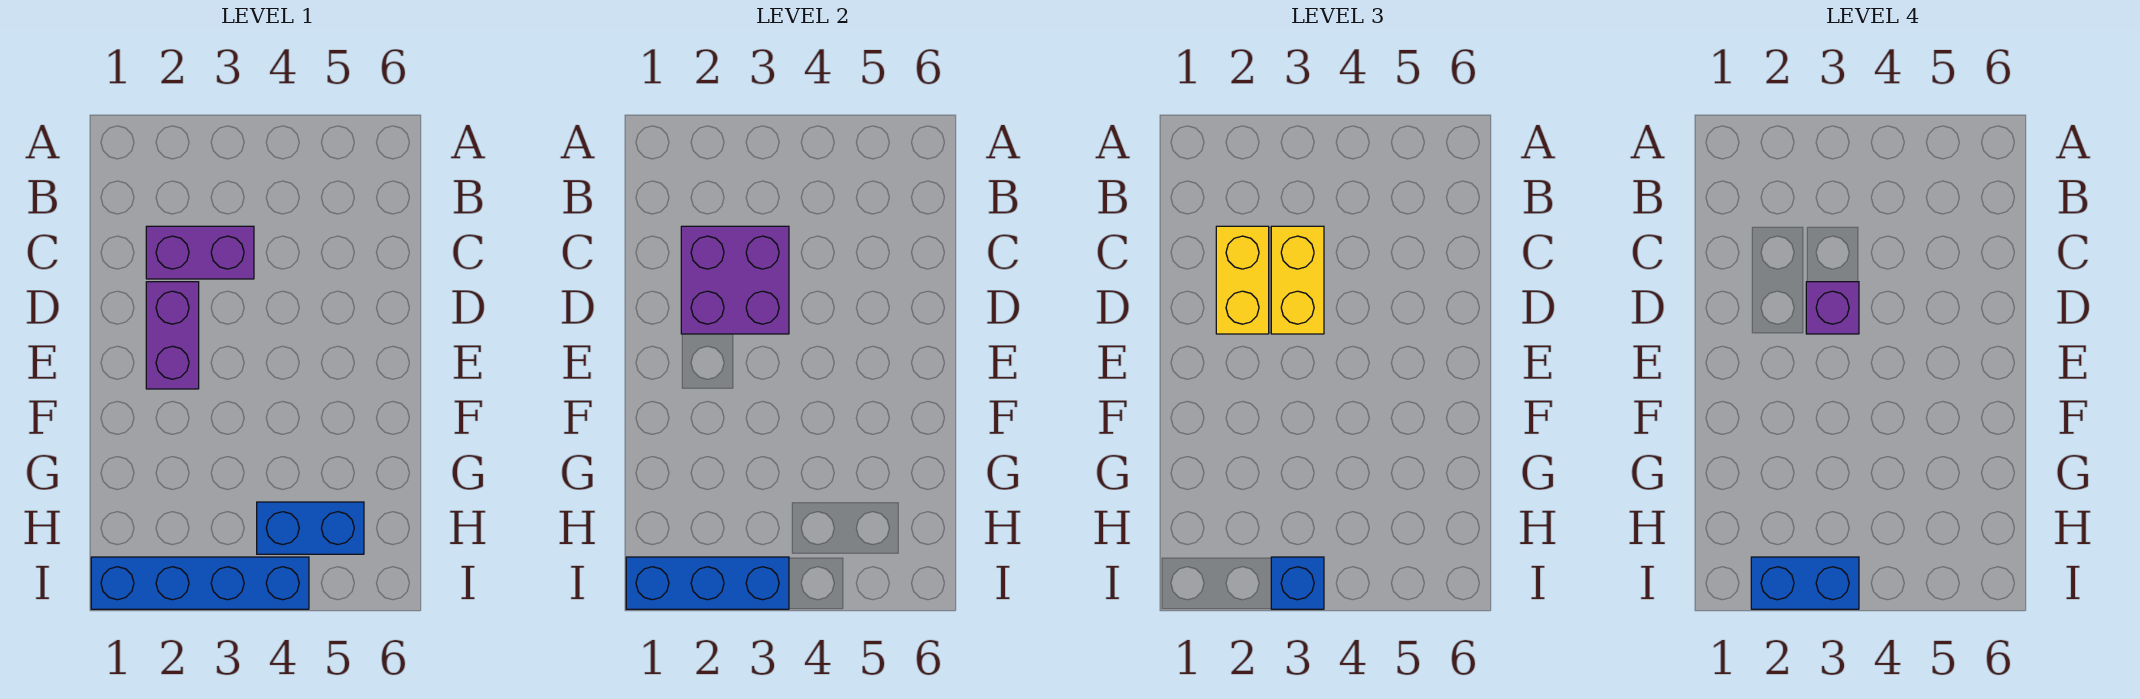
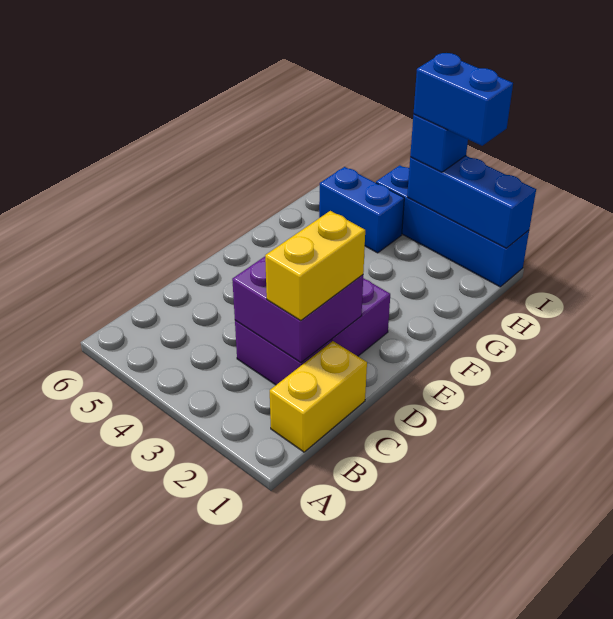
yellow 1x2 brick [1271,226,1324,334] -> yellow 1x2 brick moved to [270,341,367,452]
purple 1x1 brick [1806,282,1859,334] -> none

